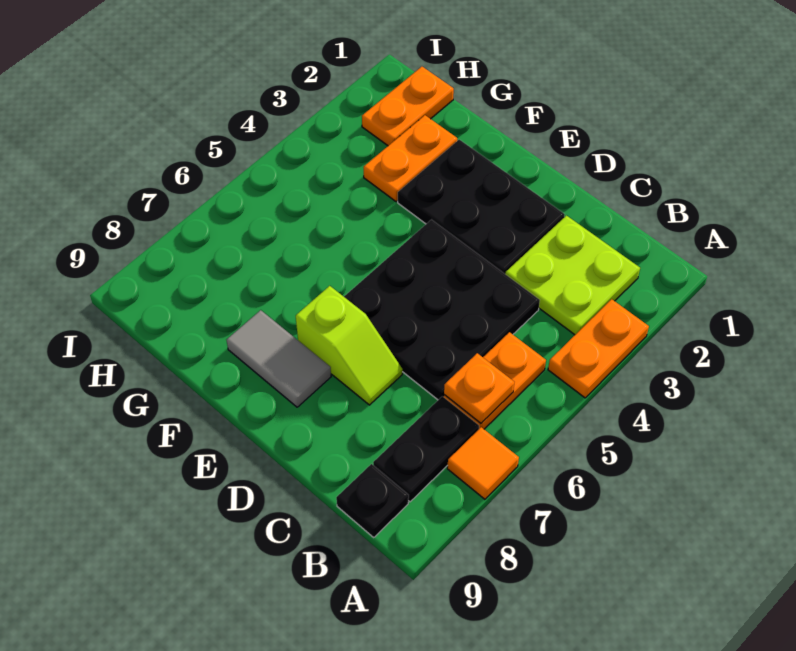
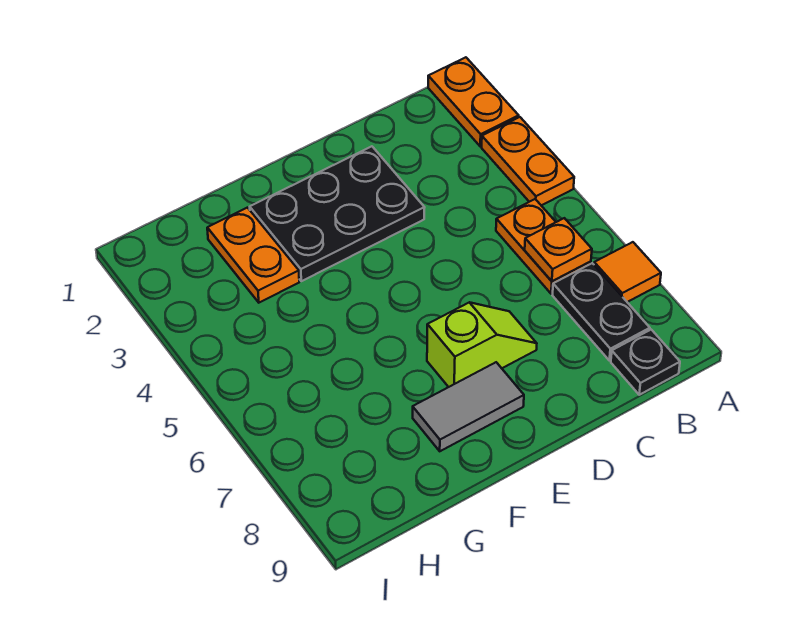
lime 2x2 plate [505,216,640,335] -> none
black 3x3 plate [344,220,540,400] -> none
orange 1x2 plate [362,67,454,146] -> orange 1x2 plate moved to [428,57,519,146]

